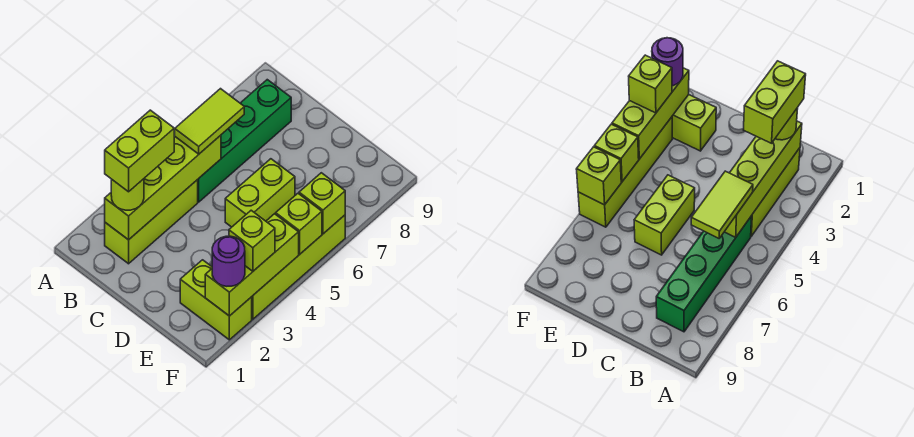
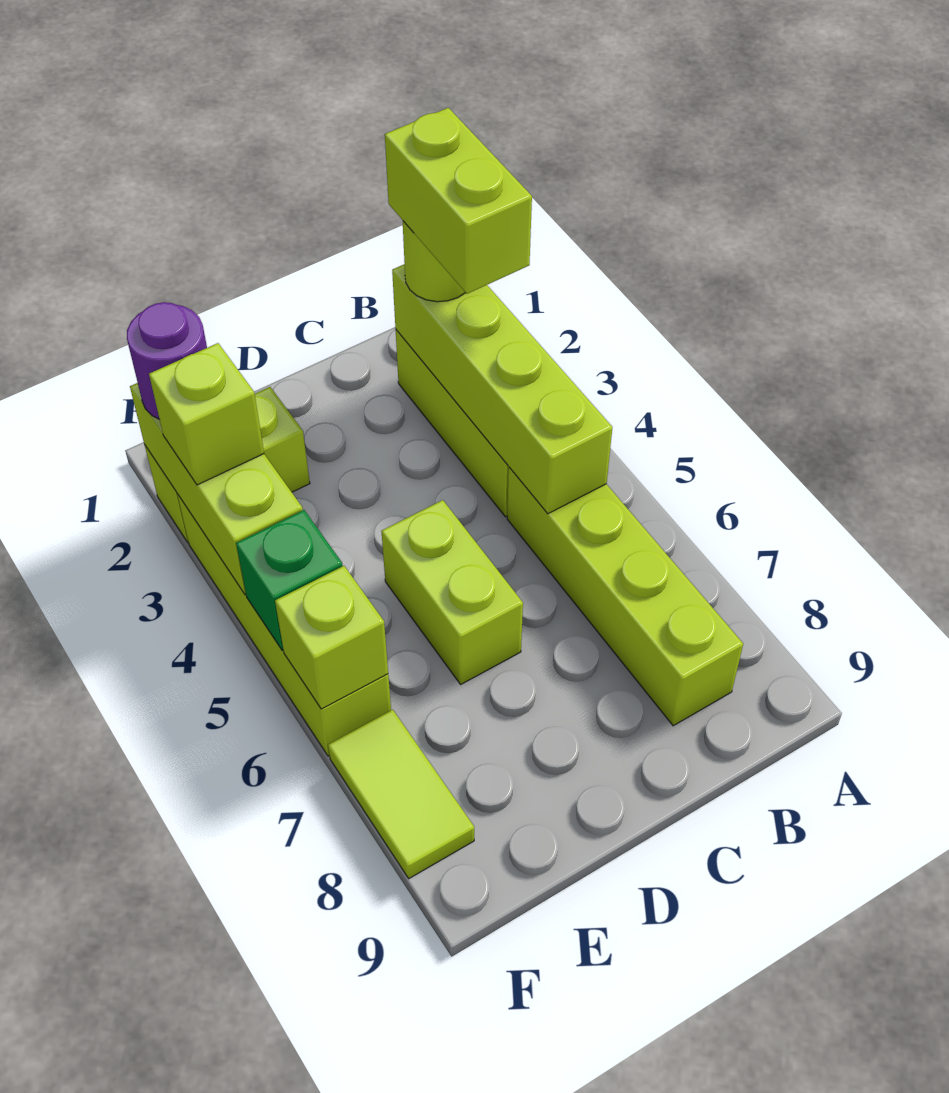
green 1x4 brick [198,80,291,202] -> lime 1x4 brick [507,467,743,726]
lime 1x2 tile [175,89,244,154] -> lime 1x2 tile moved to [328,710,474,878]
lime 1x1 brick [276,193,322,254] -> green 1x1 brick [236,510,343,650]

